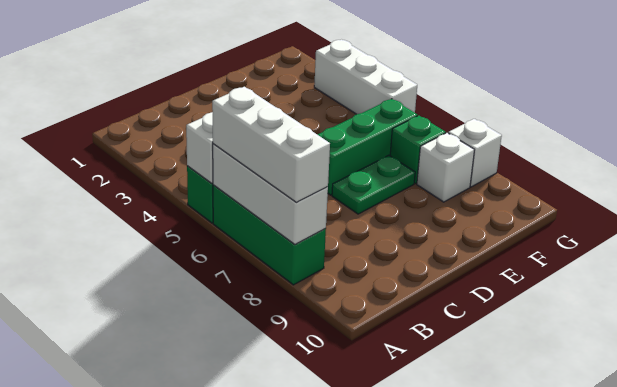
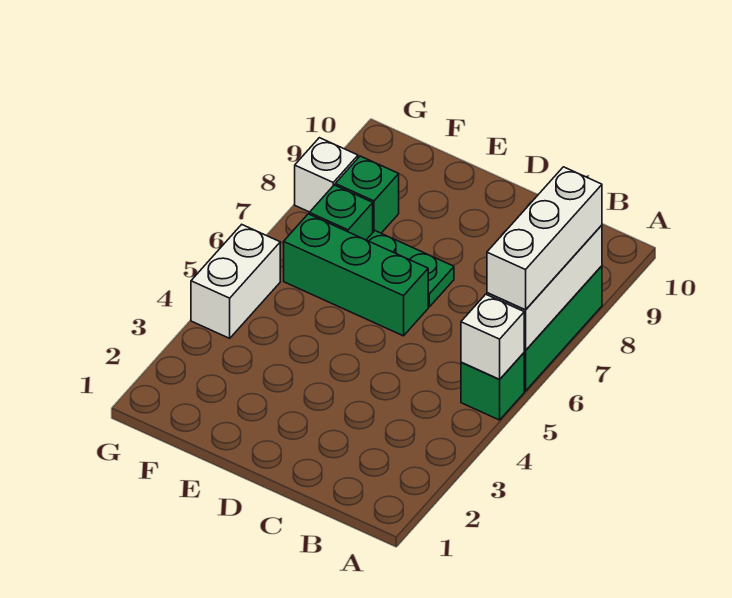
white 1x1 brick [417,133,474,202] -> green 1x1 brick [335,156,399,233]
white 1x3 brick [314,40,417,114] -> white 1x2 brick [191,225,280,338]

